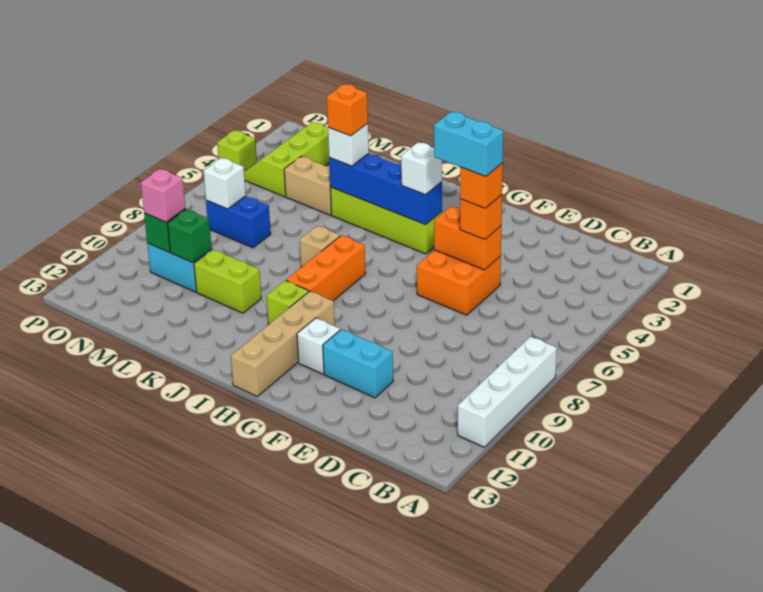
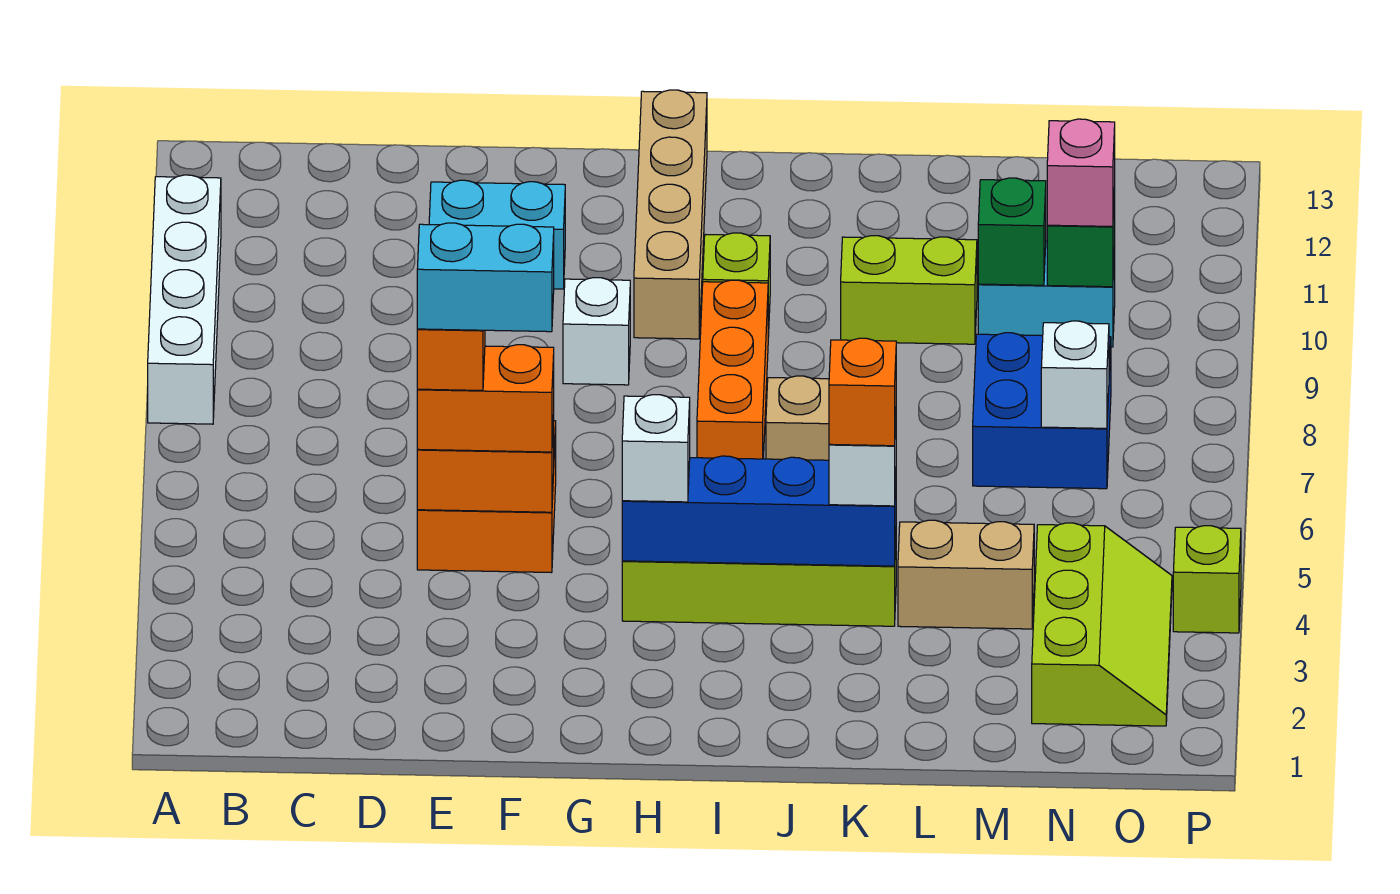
orange 1x1 brick [460,195,502,240] -> orange 1x2 brick [417,345,554,452]
white 1x1 brick [297,318,340,374] -> white 1x1 brick moved to [563,278,630,385]
blue 1x2 brick [206,196,271,248] -> blue 2x2 brick [973,333,1111,489]

